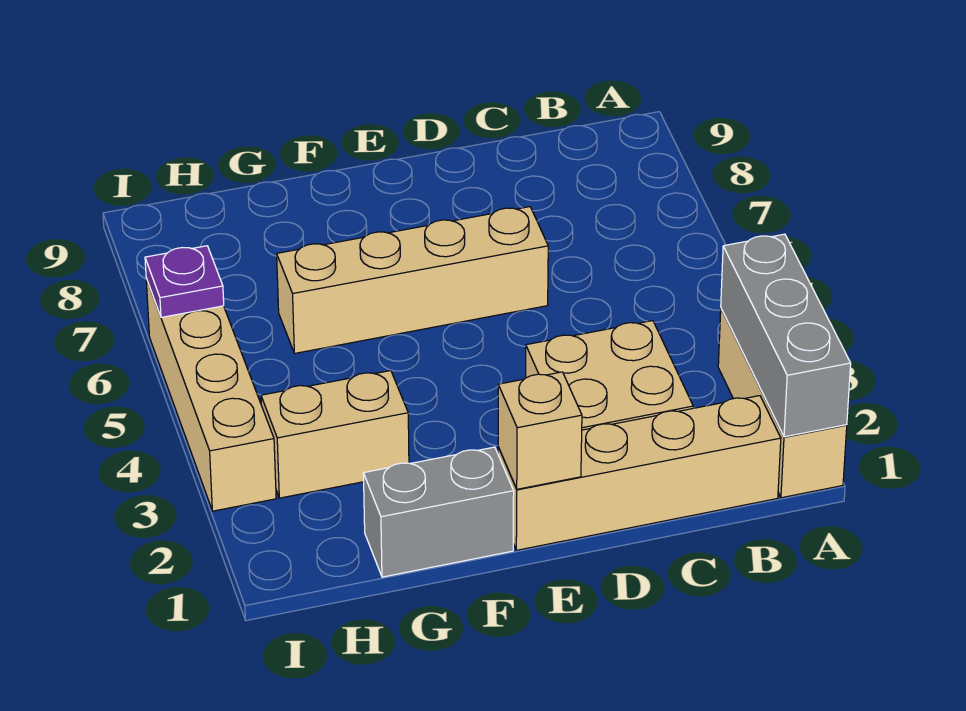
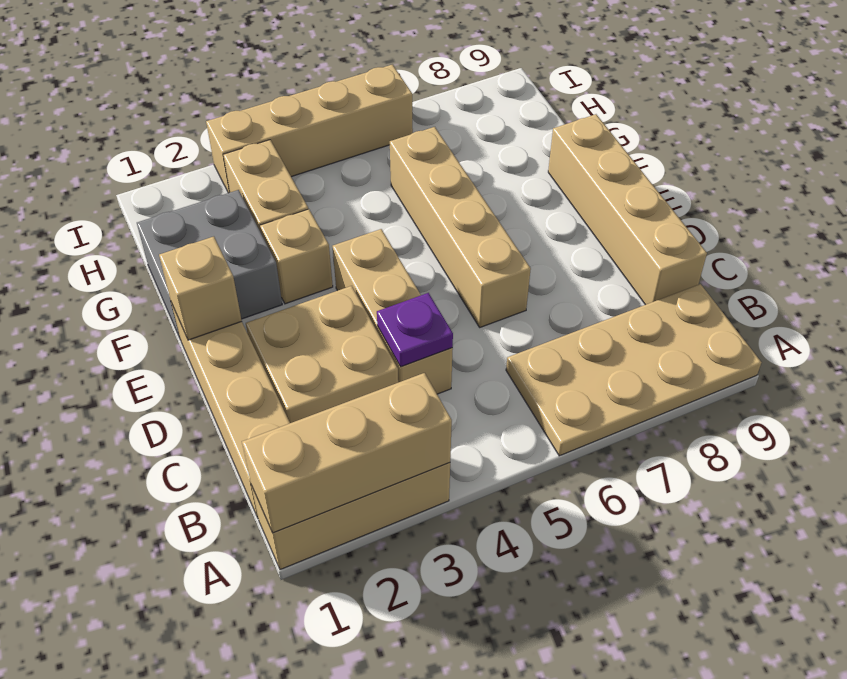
grey 1x3 brick [721,234,851,437] -> tan 1x3 brick [242,373,452,533]
none -> tan 2x4 plate [506,284,762,456]
none -> tan 1x3 brick [333,229,453,394]
none -> tan 1x4 brick [548,114,707,305]
grey 1x2 brick [363,447,514,577] -> grey 2x2 brick [137,190,282,340]
none -> tan 1x1 brick [260,209,333,304]
purple 1x1 plate [145,246,224,317] -> purple 1x1 plate moved to [377,293,453,367]

